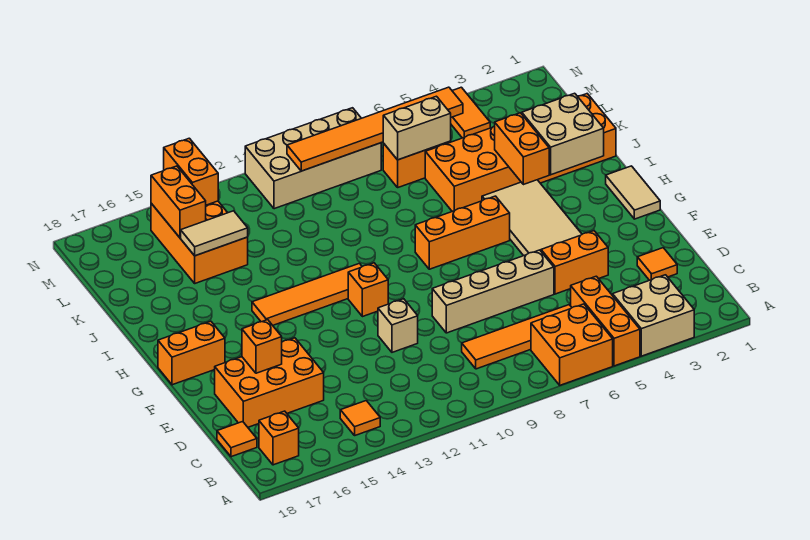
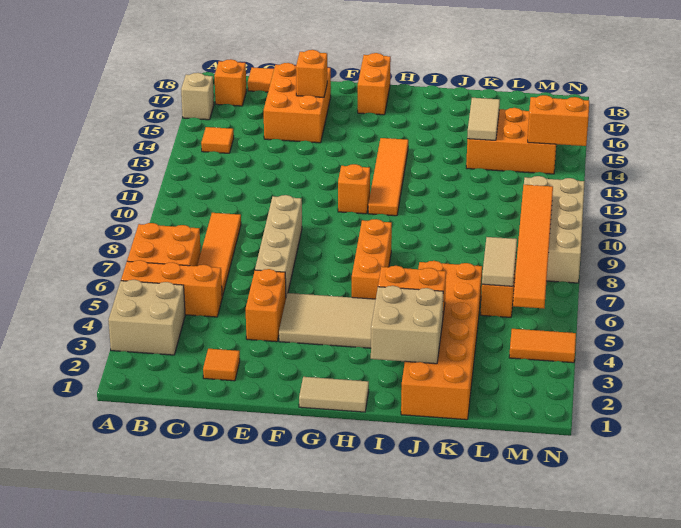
tan 1x1 brick [378,299,418,352] -> tan 1x1 brick moved to [181,73,214,120]
tan 1x2 brick [383,96,451,160] -> tan 1x2 tile [482,237,517,286]
orange 1x2 brick [151,166,206,238] -> none

